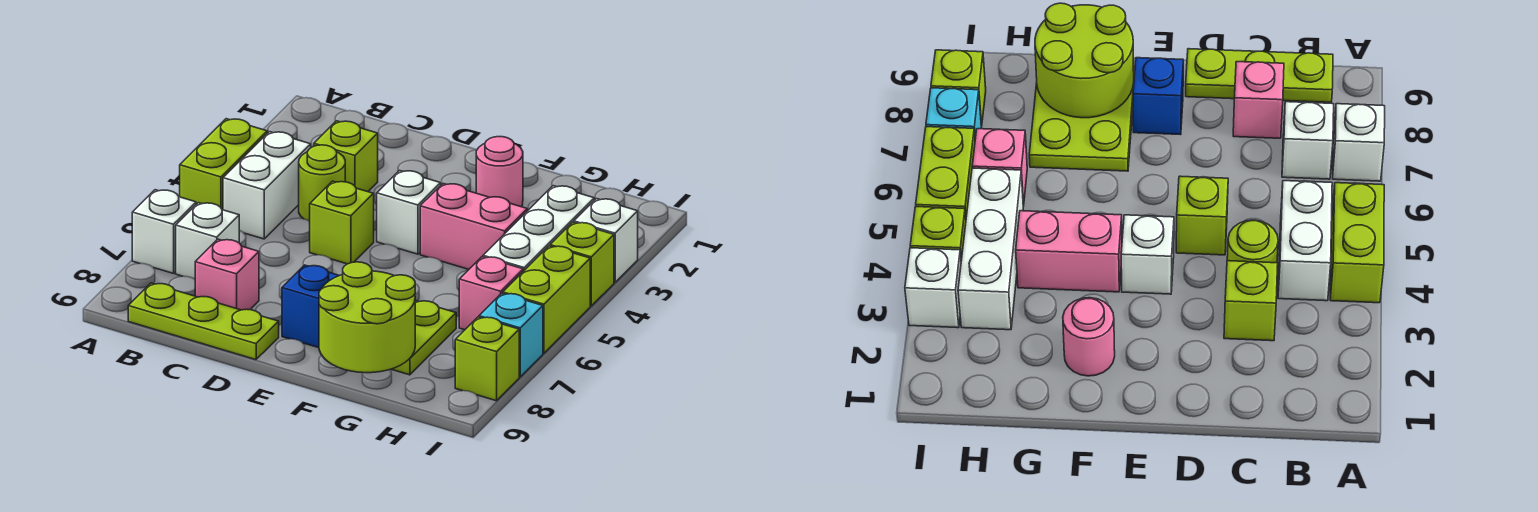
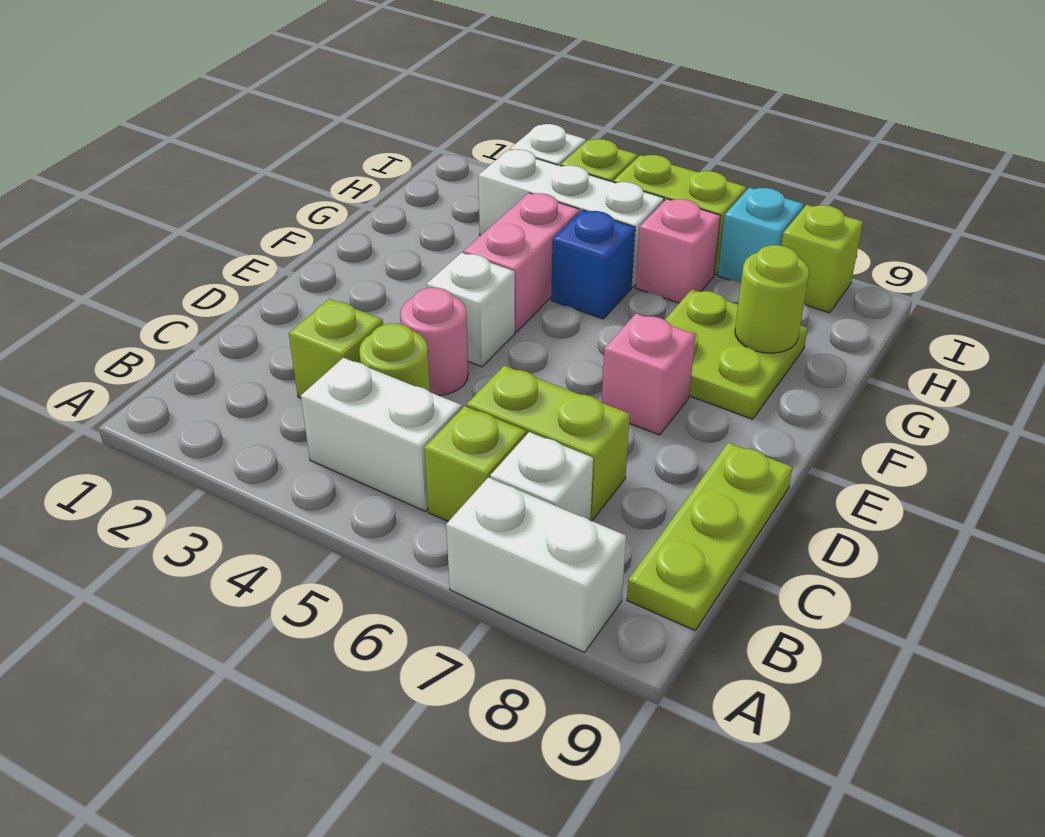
lime 1x2 brick [180,119,267,210] -> lime 1x2 brick moved to [467,366,630,521]
white 1x1 brick [132,190,196,273] -> white 1x2 brick [446,477,626,652]
pink 1x1 brick [195,239,259,310] -> pink 1x1 brick moved to [602,314,696,435]
lime 1x1 brick [310,181,374,264] -> lime 1x1 brick moved to [424,406,526,521]
blue 1x1 brick [282,265,339,348] -> blue 1x1 brick moved to [551,210,635,319]
pink 1x1 round brick [476,137,523,207] -> pink 1x1 round brick moved to [400,288,468,396]
lime 2x2 round brick [319,262,415,373] -> lime 1x1 round brick [735,245,809,353]

